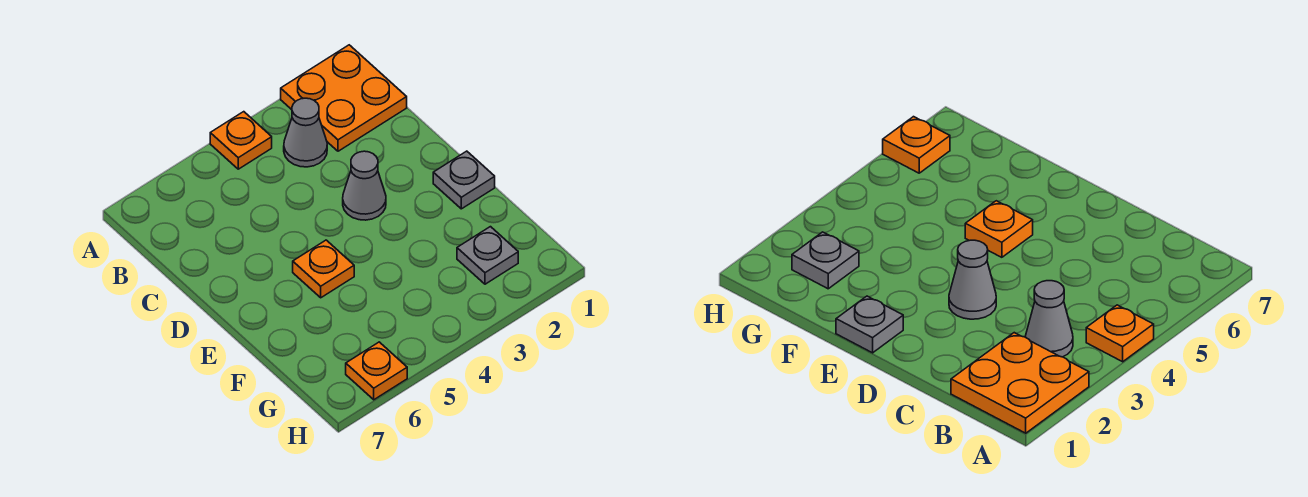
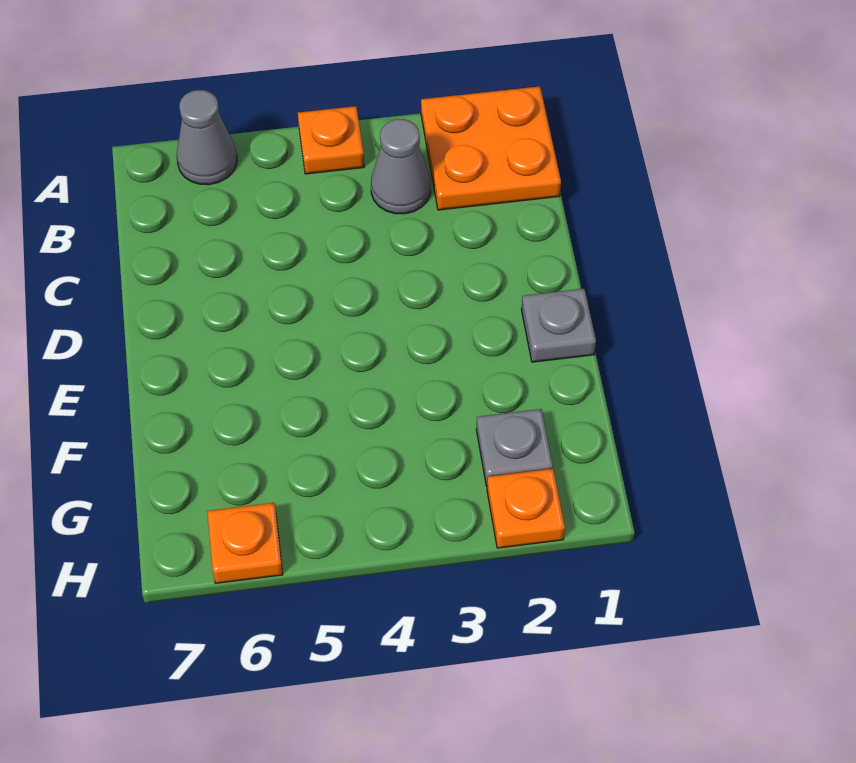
grey 1x1 cone [343,151,386,220] -> grey 1x1 cone moved to [177,90,237,185]
orange 1x1 plate [293,240,354,298] -> orange 1x1 plate moved to [487,469,565,548]

